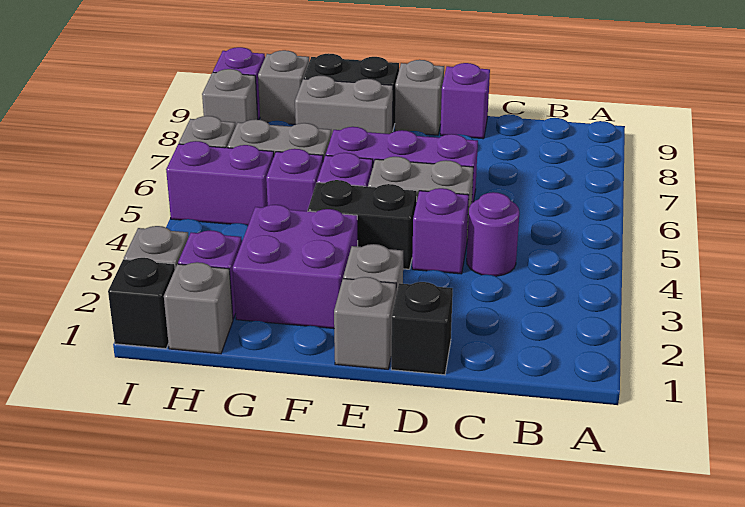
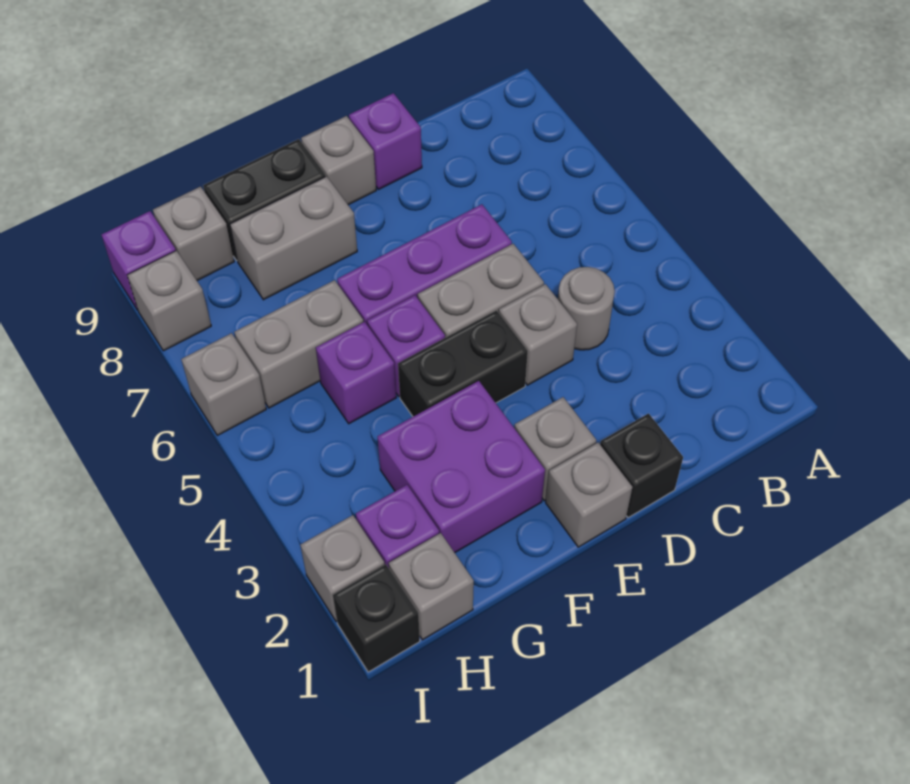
purple 1x1 round brick [467,192,519,276] -> grey 1x1 round brick [558,267,615,350]
purple 1x1 brick [412,188,469,274] -> grey 1x1 brick [499,284,577,385]
purple 1x2 brick [166,141,274,225] -> none

